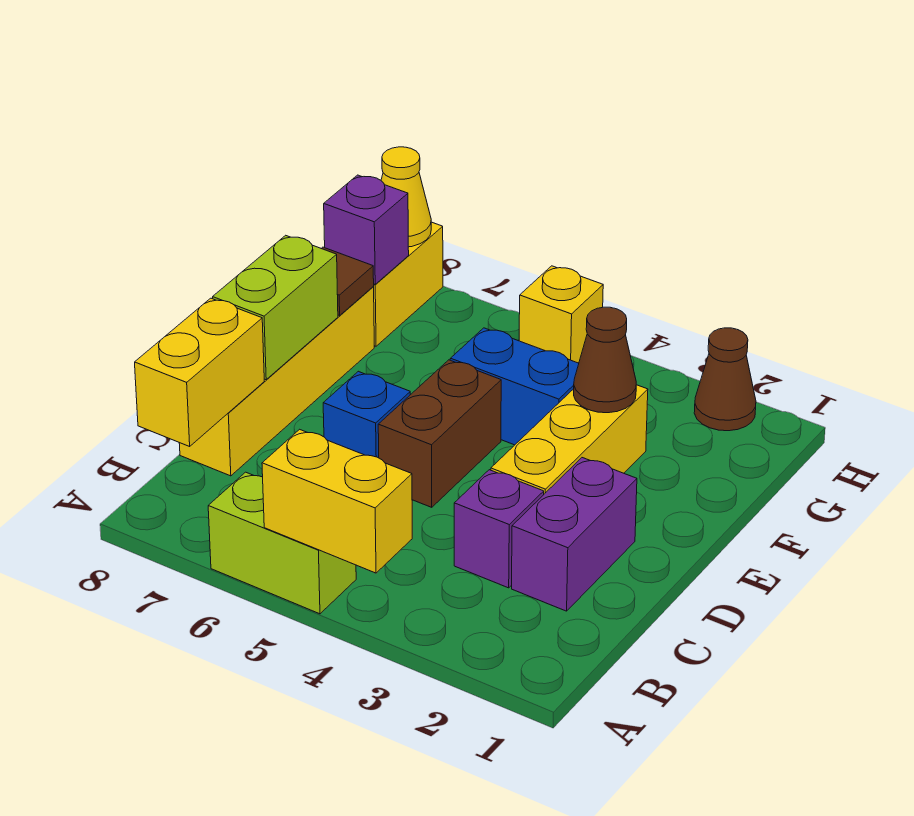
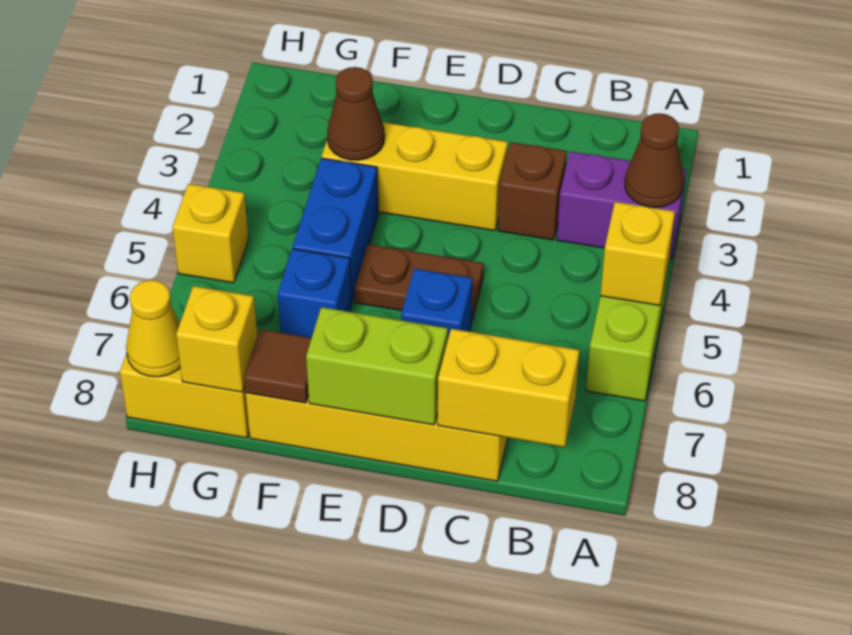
yellow 1x2 brick [262,429,412,573] -> yellow 1x1 brick [600,202,675,306]
purple 1x2 brick [512,458,637,611] -> purple 1x2 brick moved to [557,151,686,259]
purple 1x1 brick [454,470,544,588] -> brown 1x1 brick [498,142,567,240]
brown 1x2 brick [378,360,501,507] -> brown 1x2 plate [355,244,484,322]
none -> blue 1x1 brick [278,249,352,338]
purple 1x1 brick [324,175,409,284] -> yellow 1x1 brick [176,286,257,392]
brown 1x1 cone [694,328,756,431] -> brown 1x1 cone moved to [625,113,684,207]

